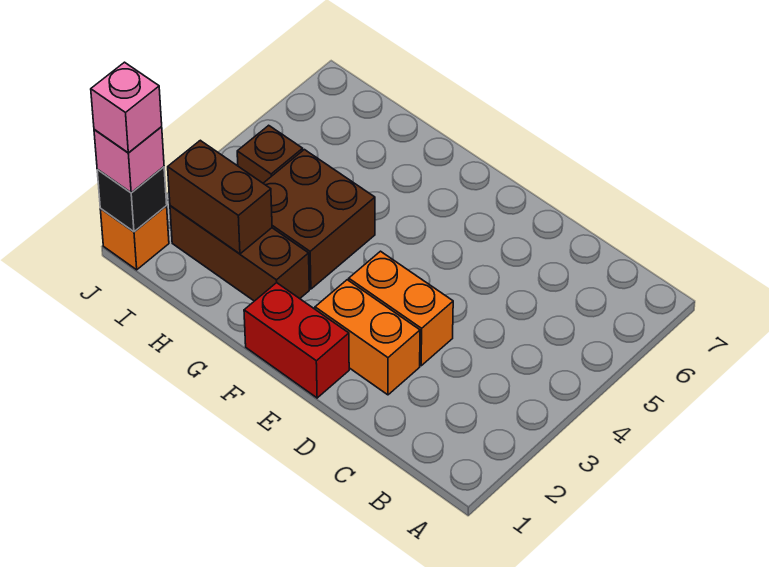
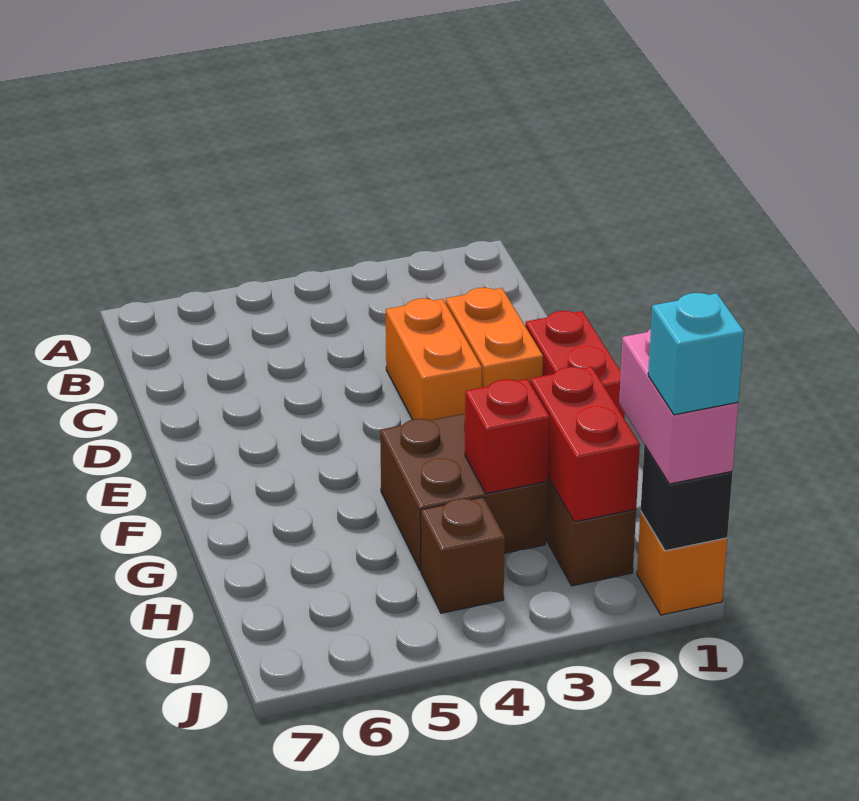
brown 1x2 brick [168,140,272,254] -> red 1x2 brick [530,367,640,522]
none -> red 1x1 brick [465,379,549,494]
pink 1x1 brick [94,127,164,193] -> pink 1x2 brick [619,329,738,484]
pink 1x1 brick [91,62,162,153] -> cyan 1x1 brick [648,293,744,415]

